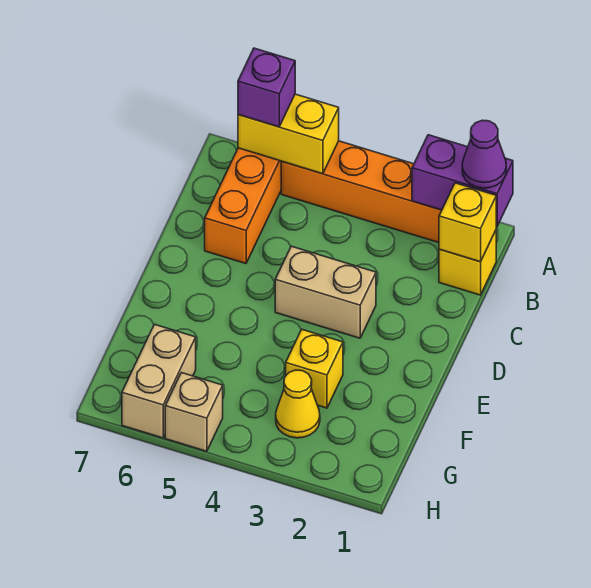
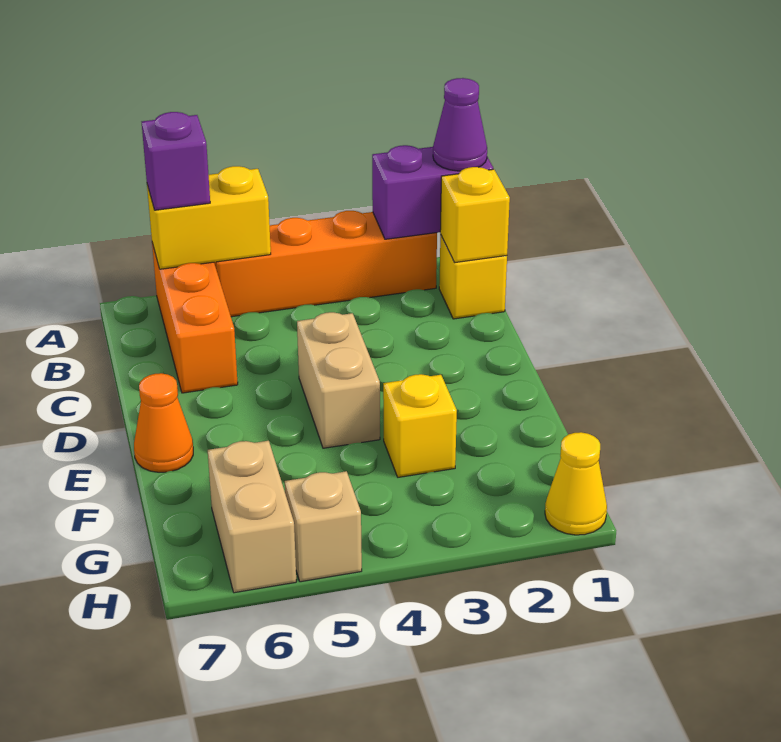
tan 1x2 brick [275,246,376,338] -> tan 1x2 brick turned to [297,312,380,448]
none -> orange 1x1 cone [134,373,193,472]
yellow 1x1 cone [276,370,320,438] -> yellow 1x1 cone moved to [545,432,607,535]

